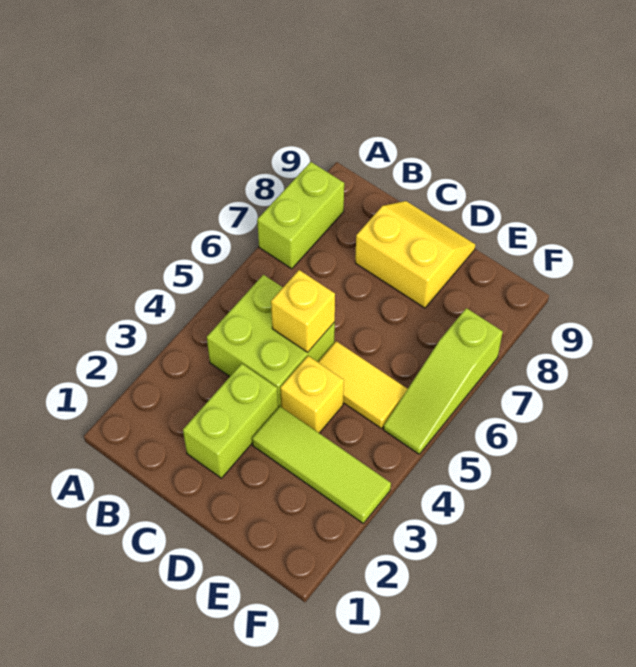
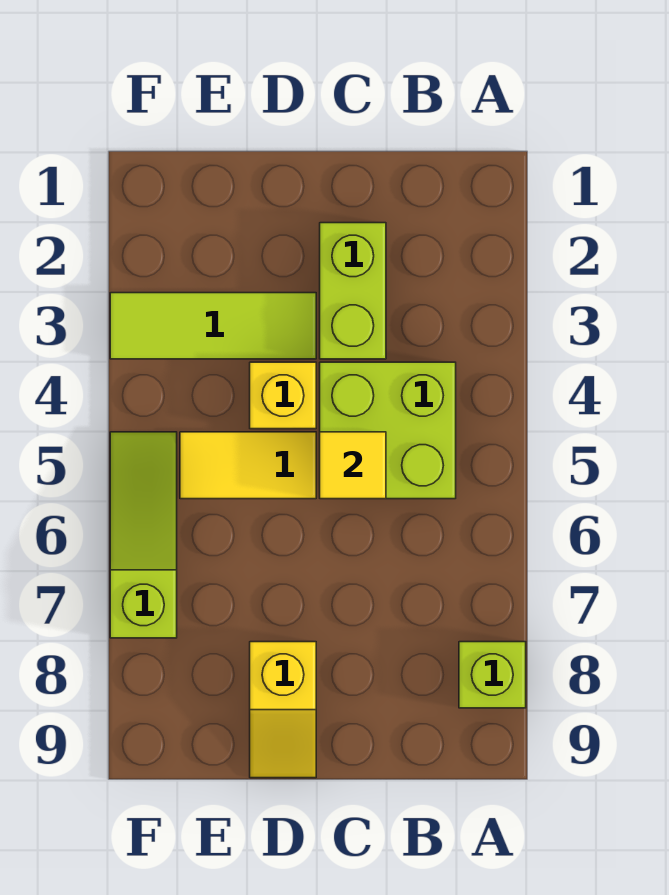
lime 1x2 brick [257,162,344,269] -> lime 1x1 brick [459,642,526,708]
yellow 1x1 brick [271,270,335,352] -> yellow 1x1 tile [320,432,386,499]
yellow 2x2 slope [355,201,475,308] -> yellow 1x2 slope [250,642,316,778]

